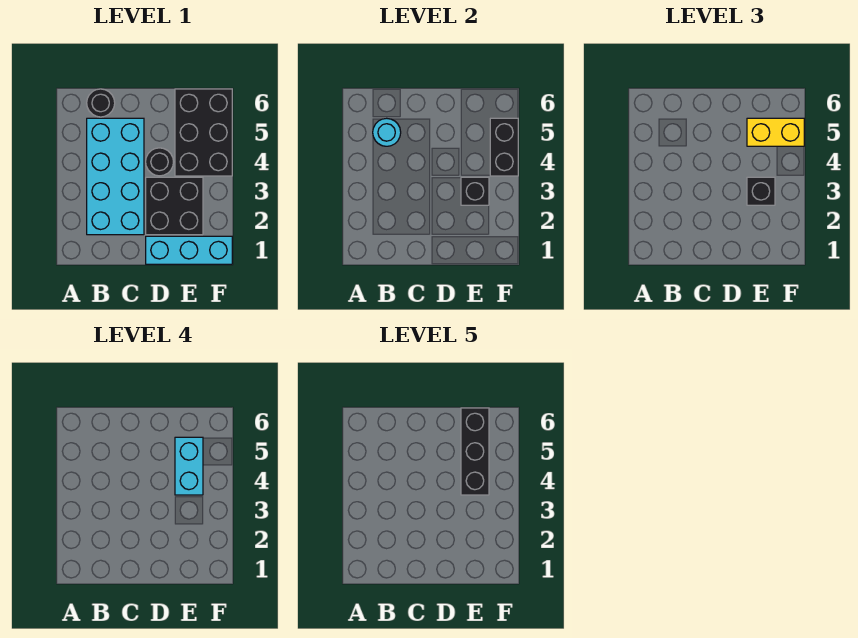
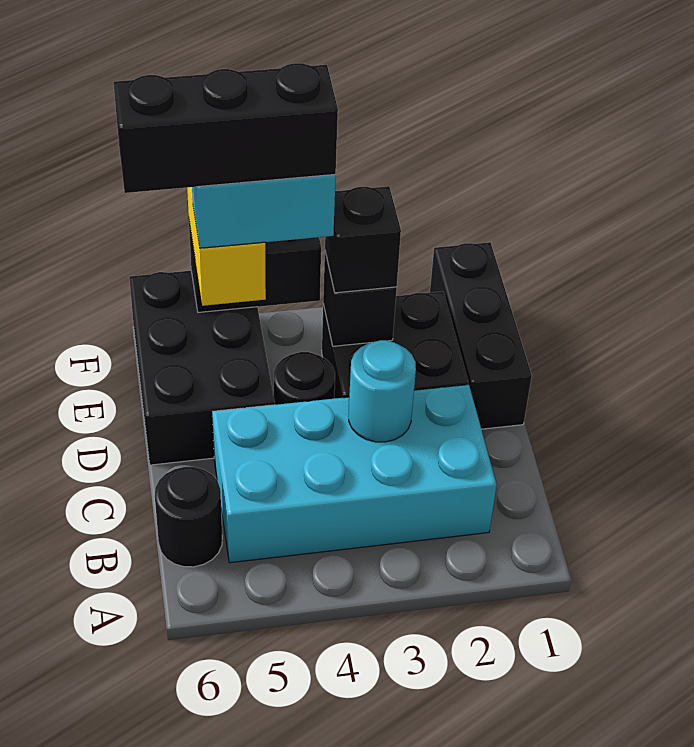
cyan 1x1 round brick [373,118,401,146] -> cyan 1x1 round brick moved to [349,340,416,442]
cyan 1x3 brick [146,236,232,264] -> black 1x3 brick [430,242,532,429]
black 2x3 brick [175,89,232,176] -> black 2x3 brick turned to [129,271,275,465]

